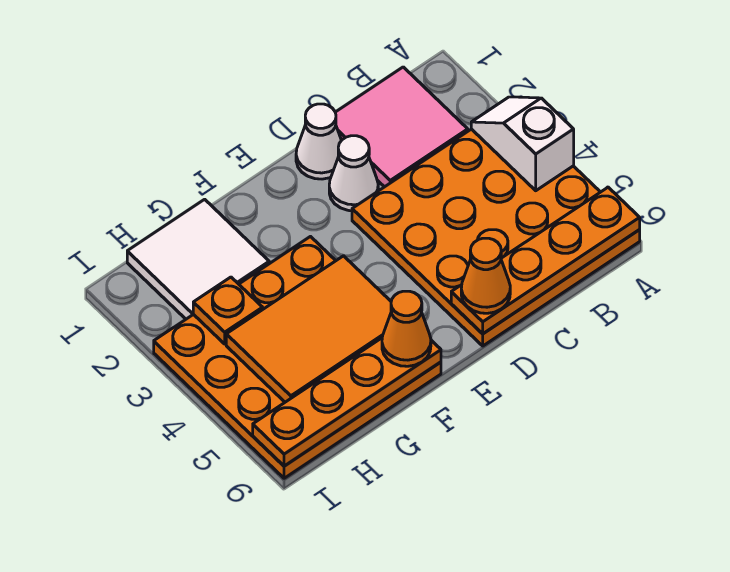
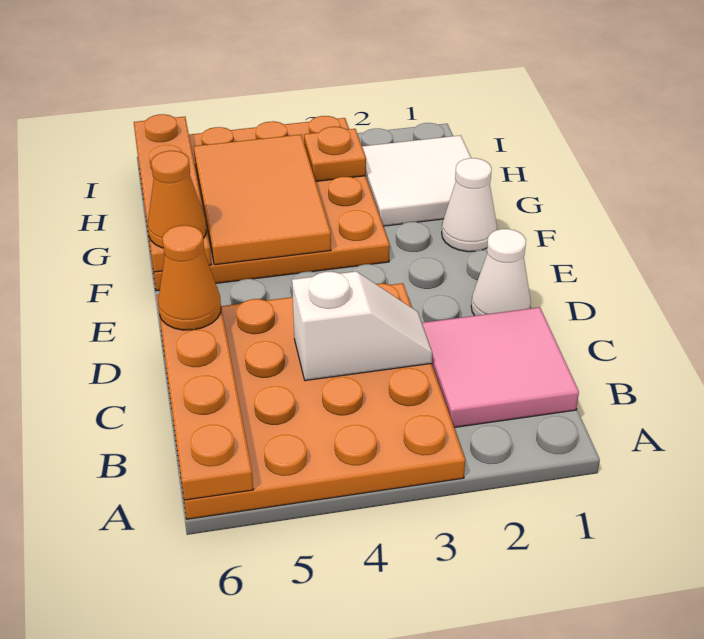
white 1x2 slope [471,97,574,191] -> white 1x2 slope moved to [292,271,432,381]
white 1x1 cone [329,136,378,211] -> white 1x1 cone moved to [442,158,497,252]

